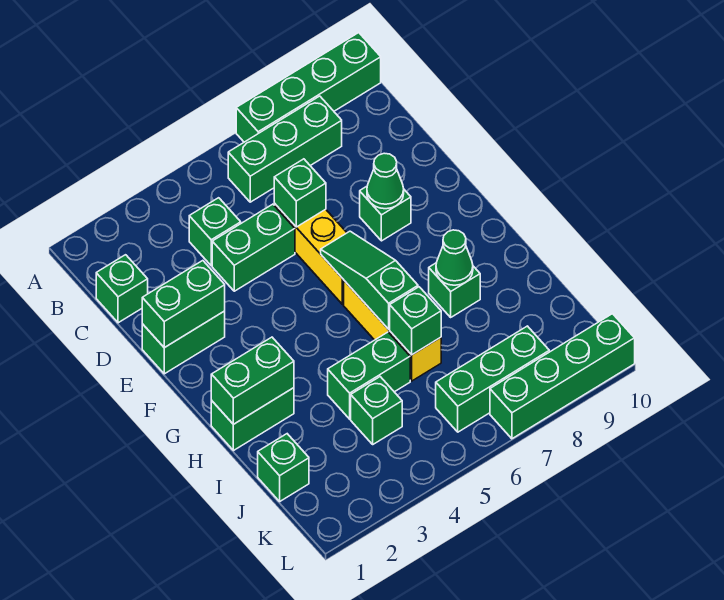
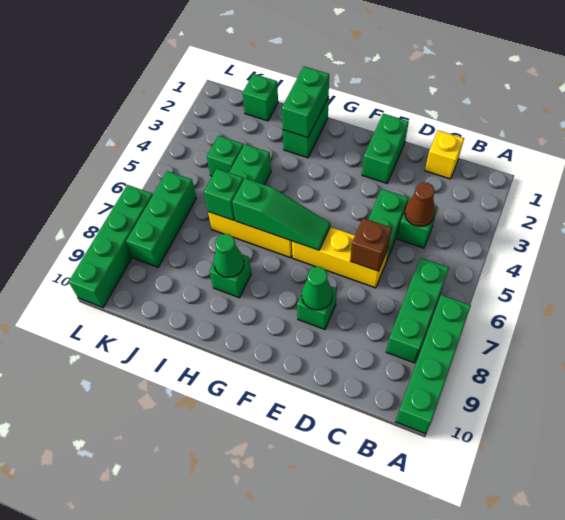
green 1x1 brick [96,255,148,323] -> yellow 1x1 brick [425,130,464,179]
none -> brown 1x1 cone [405,182,435,226]
green 1x1 brick [274,159,326,227] -> brown 1x1 brick [350,218,392,271]
green 1x2 brick [142,261,225,348] -> none

